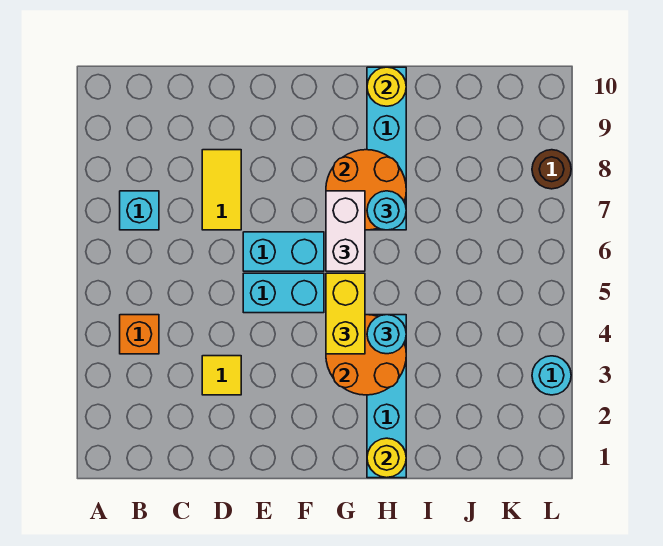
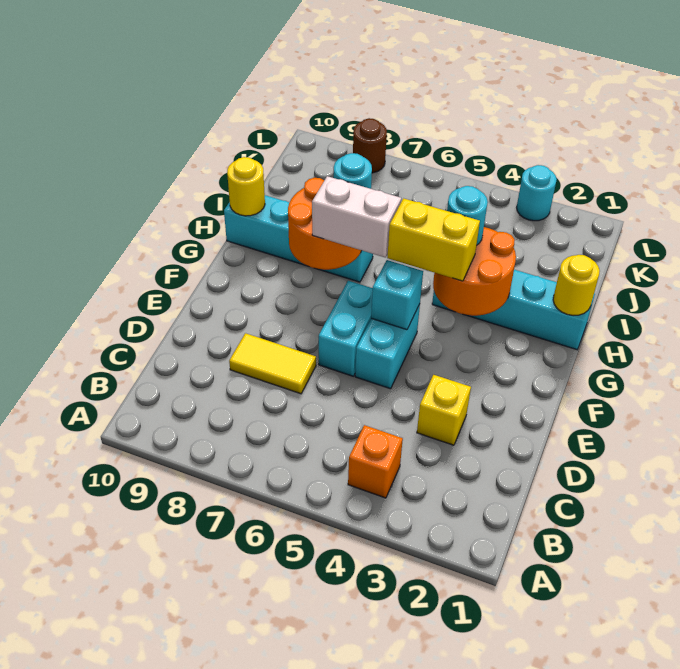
cyan 1x1 brick [120,191,159,230] -> cyan 1x1 brick moved to [371,260,423,330]
yellow 1x1 tile [202,356,241,395] -> yellow 1x1 brick [417,375,471,445]

